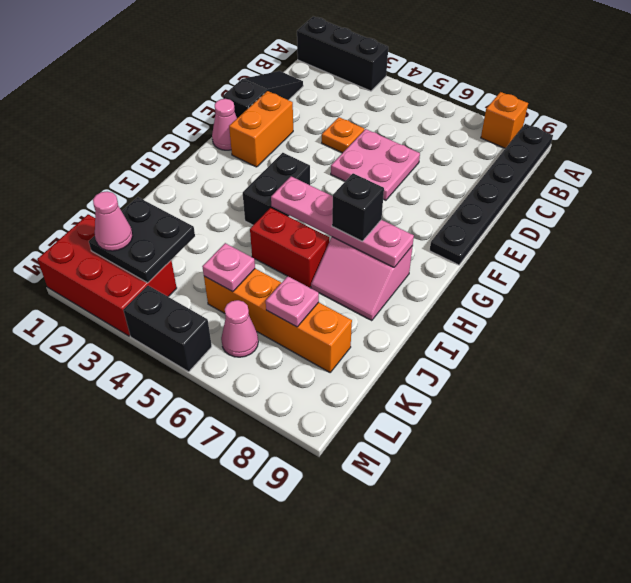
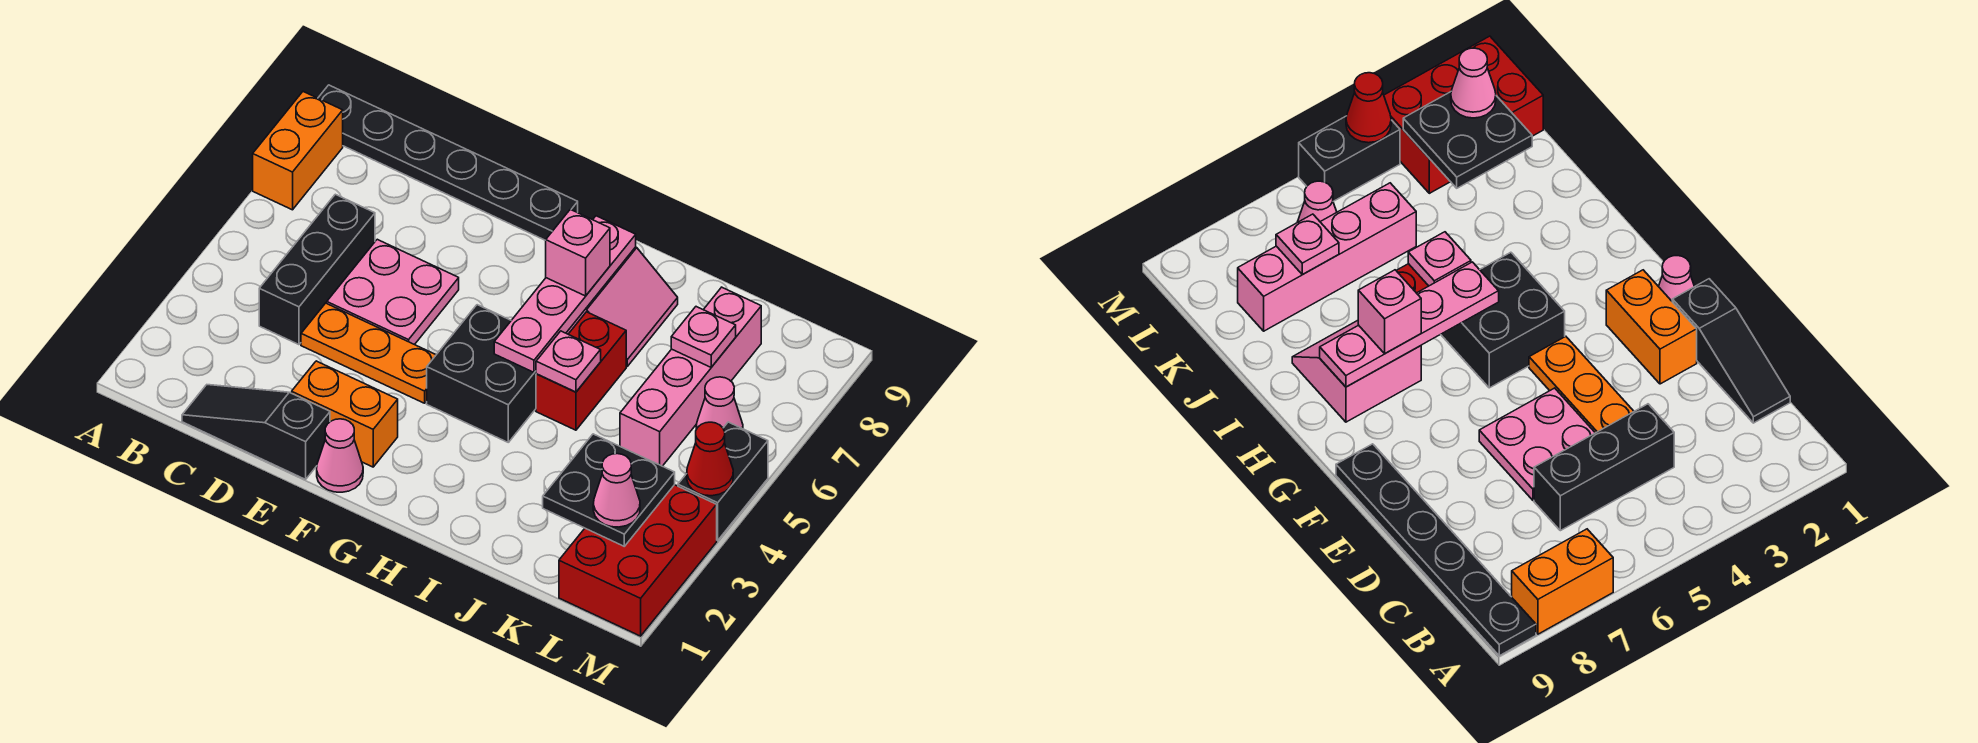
black 1x3 brick [297,16,388,91] -> black 1x3 brick moved to [259,194,375,345]
orange 1x1 brick [481,92,528,148] -> orange 1x2 brick [253,92,343,210]
orange 1x1 plate [322,117,364,153] -> orange 1x3 plate [301,303,436,403]
black 1x2 brick [243,153,310,225] -> black 2x2 brick [427,305,536,442]
black 1x1 brick [332,173,384,241] -> pink 1x1 brick [546,209,610,296]
orange 1x4 brick [204,269,352,372] -> pink 1x4 brick [620,287,761,466]
pink 1x1 plate [202,243,255,292] -> pink 1x1 plate moved to [536,331,601,392]
none -> red 1x1 cone [687,422,733,496]

